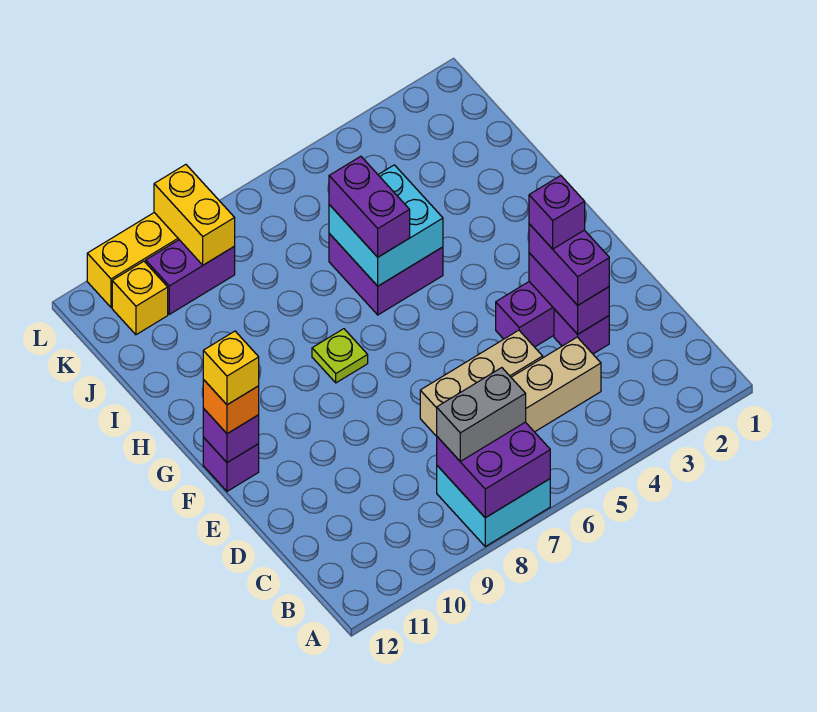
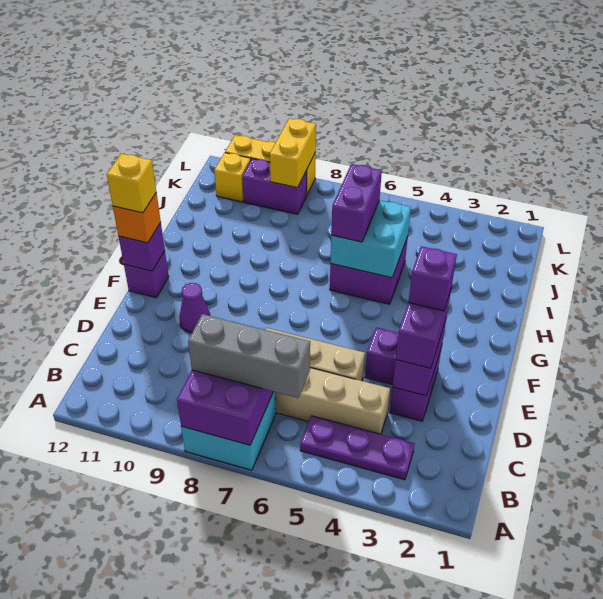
none -> purple 1x3 plate [300,416,415,480]
grey 1x2 brick [437,368,526,461] -> grey 1x3 brick [188,314,310,398]
none -> purple 1x1 cone [179,283,210,333]
lime 1x1 plate [312,329,368,383] -> none

